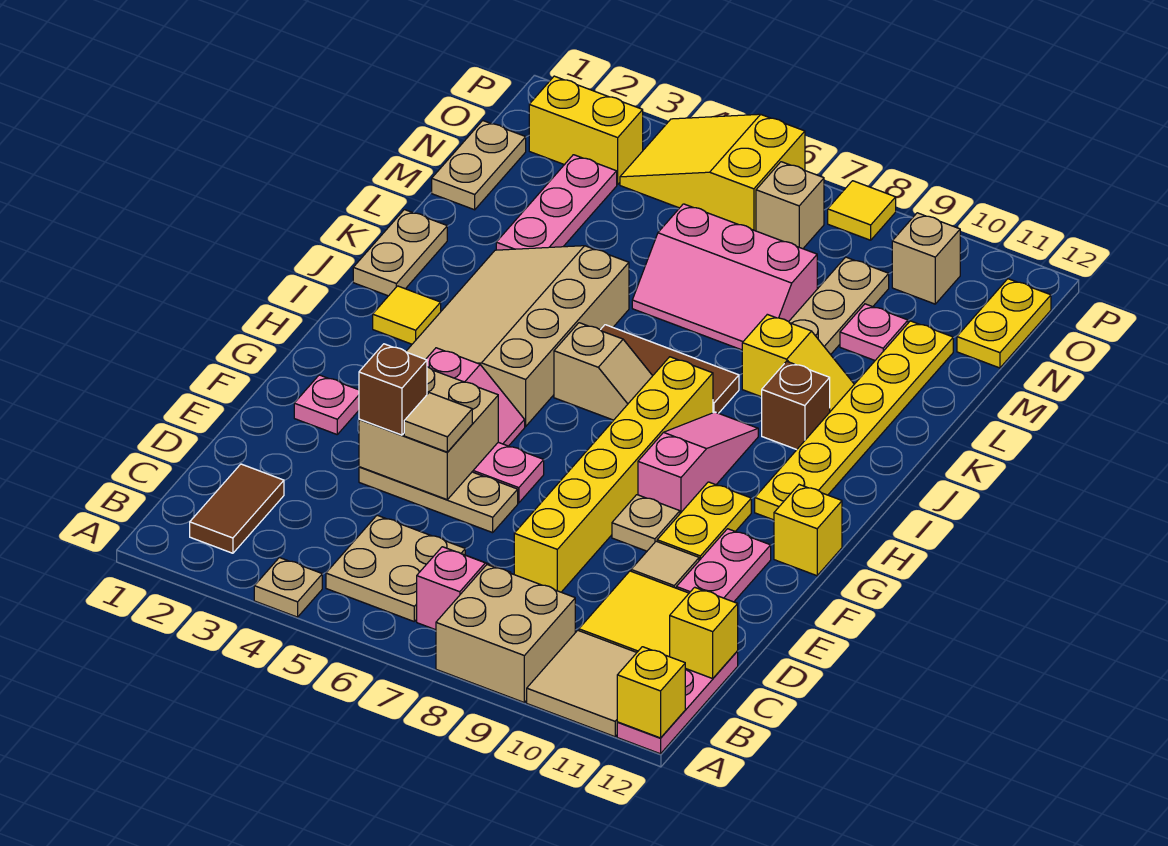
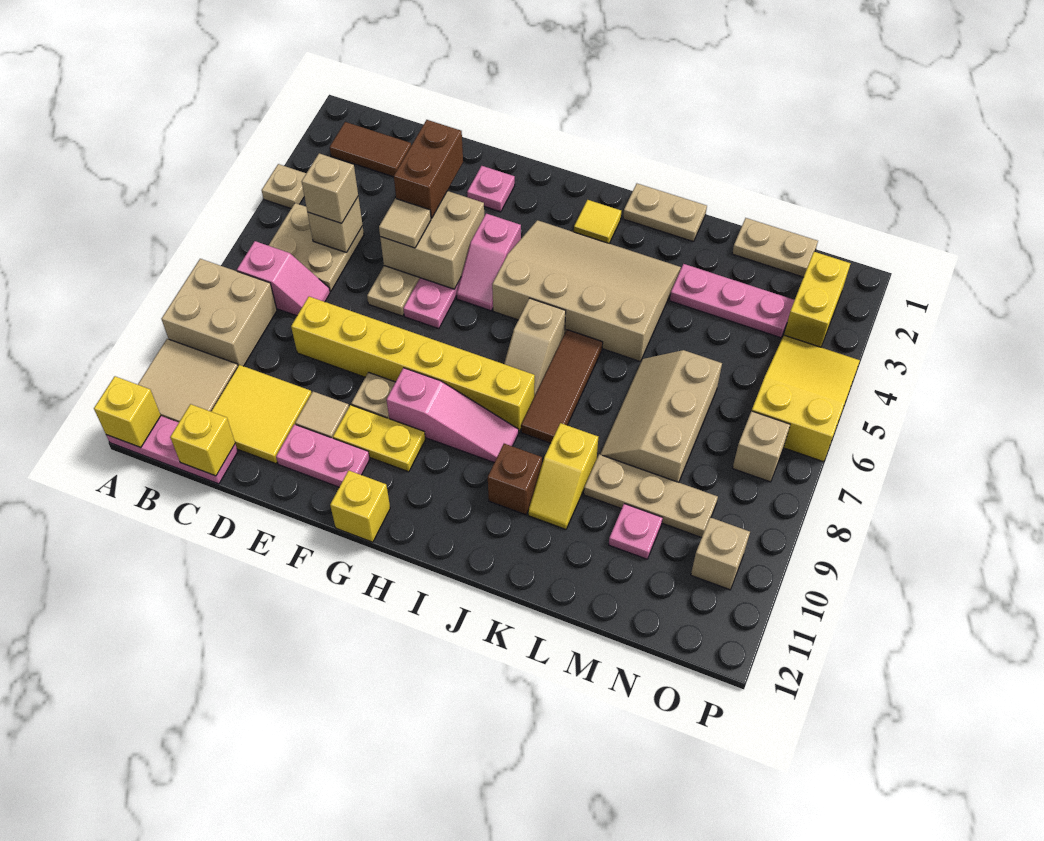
none -> tan 1x1 brick [308,197,363,253]
none -> tan 1x1 brick [302,153,358,223]
brown 1x1 brick [359,344,427,435] -> brown 1x2 brick [394,120,463,218]
yellow 1x6 plate [755,321,953,520] -> none
pink 2x3 slope [632,204,817,350] -> tan 2x3 slope [600,350,722,482]
yellow 1x2 plate [957,279,1051,368] -> none
yellow 1x1 tile [828,181,896,240] -> none

